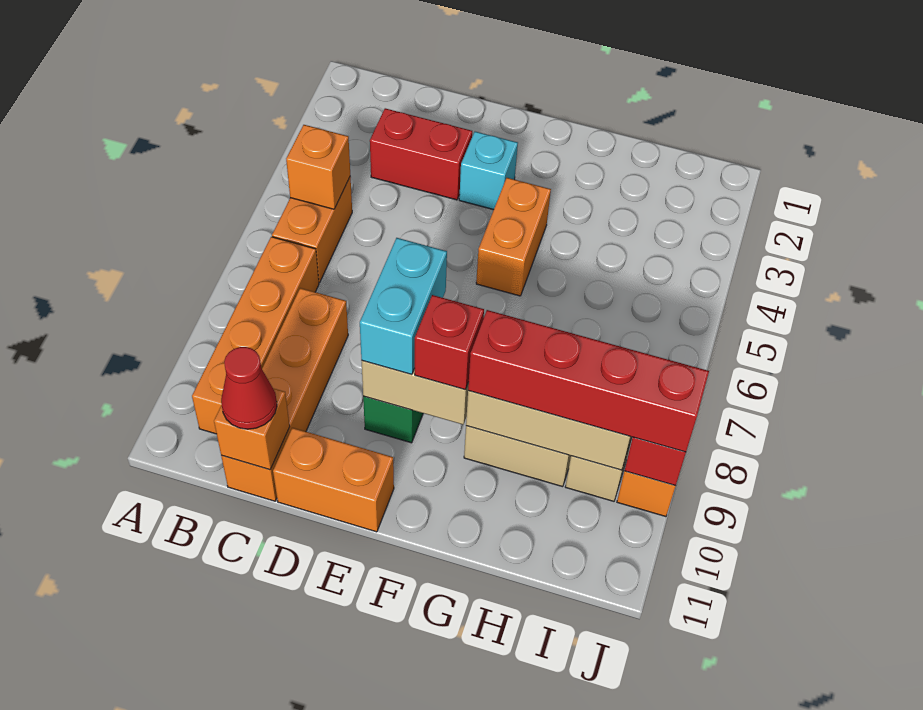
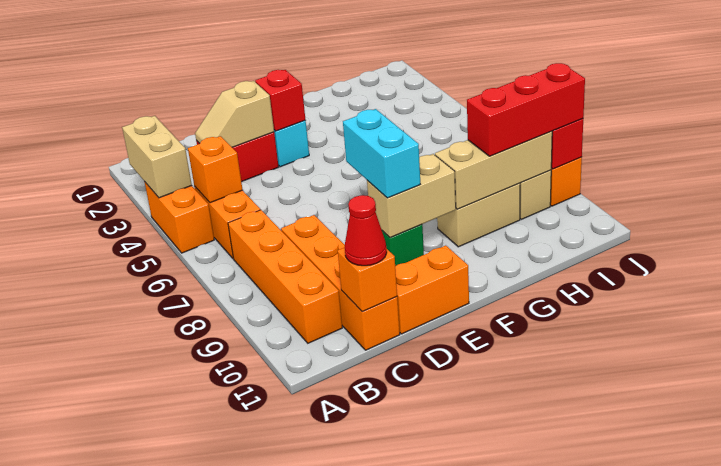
none -> tan 1x2 brick [122,116,192,198]
none -> tan 1x2 slope [195,81,274,147]
orange 1x2 brick [476,178,551,296] -> orange 1x2 brick moved to [145,182,214,253]
red 1x1 brick [415,295,484,390] -> red 1x1 brick moved to [255,70,305,131]
red 1x4 brick [468,310,709,452] -> red 1x3 brick [467,63,585,156]

